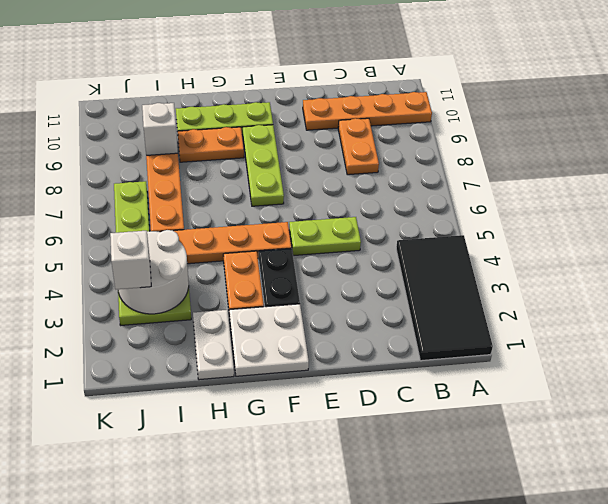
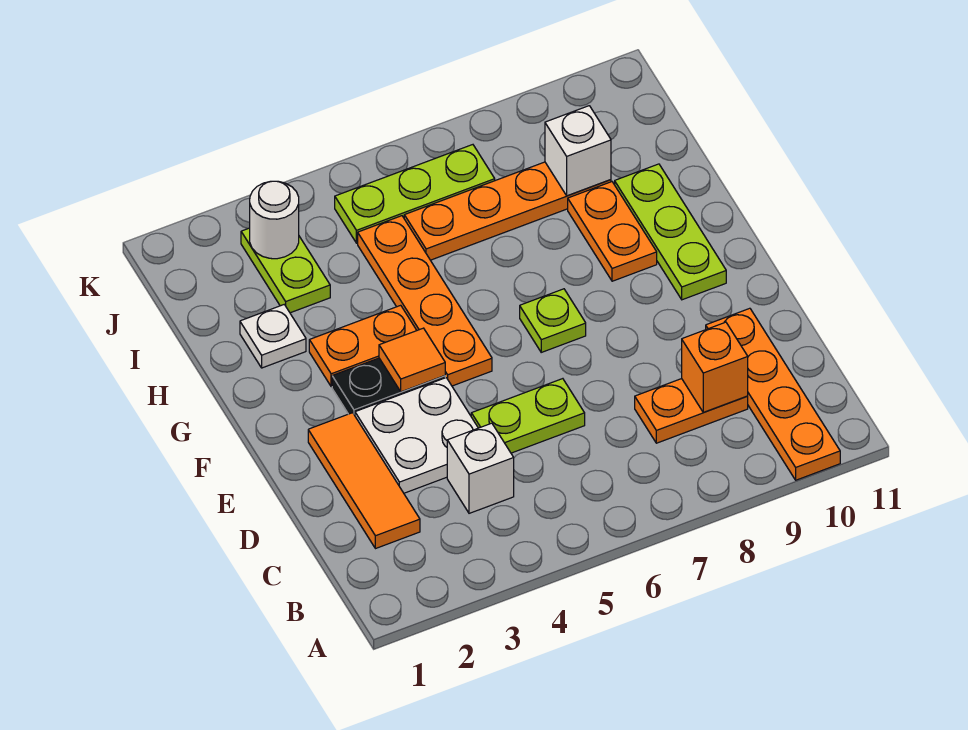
black 2x4 tile [396,235,493,361] -> none
none -> orange 1x3 tile [308,413,420,549]
none -> orange 1x1 brick [682,322,748,412]
lime 1x2 plate [289,217,361,256] -> lime 1x2 plate turned to [471,379,585,453]
white 2x2 plate [229,304,309,376] -> white 2x2 plate moved to [355,378,478,493]
none -> orange 1x1 tile [379,328,445,392]
lime 1x3 plate [243,125,284,206] -> lime 1x1 plate [520,289,586,352]
white 1x2 plate [193,310,234,380] -> white 1x1 plate [240,305,306,368]
white 2x2 round brick [118,230,189,314] -> white 1x1 round brick [250,181,299,259]
white 1x1 brick [110,231,151,289] -> white 1x1 brick moved to [447,423,514,513]

